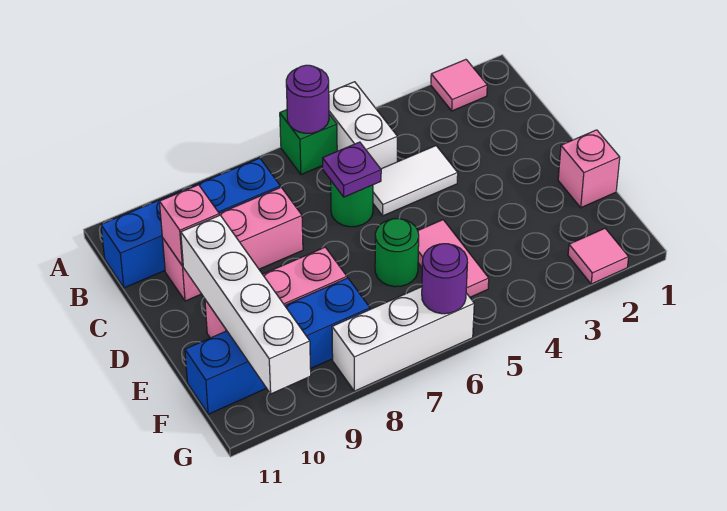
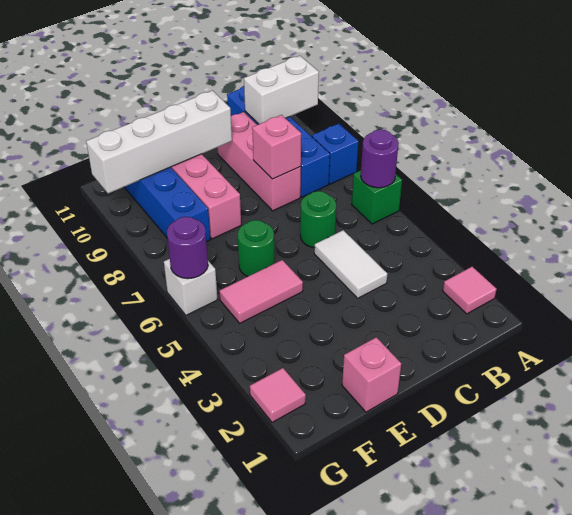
white 1x2 brick [329,82,398,169] -> white 1x2 brick moved to [244,56,319,124]
none -> blue 1x1 brick [312,123,358,184]
purple 1x1 plate [323,142,381,197] -> none
pink 1x1 brick [159,185,219,266] -> pink 1x1 brick moved to [252,115,301,179]
white 1x3 brick [332,287,474,391] -> white 1x1 brick [164,259,217,315]

